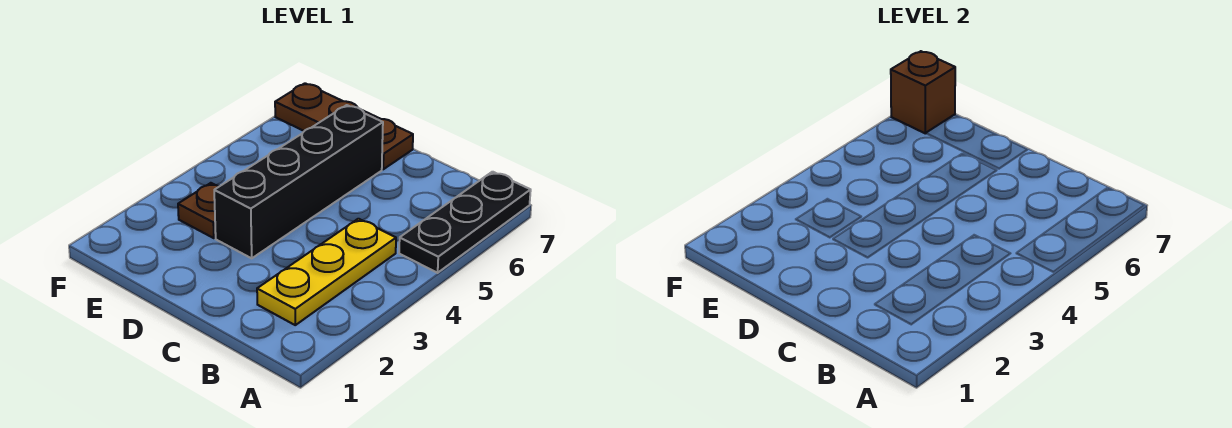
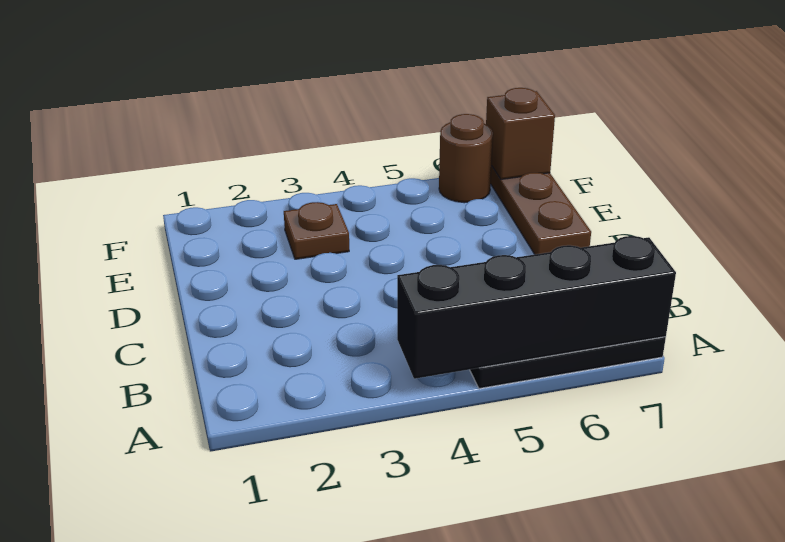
yellow 1x3 plate [257,219,396,325] -> none
black 1x4 brick [214,105,383,258] -> black 1x4 brick moved to [397,236,676,379]
none -> brown 1x1 round brick [439,114,493,203]

